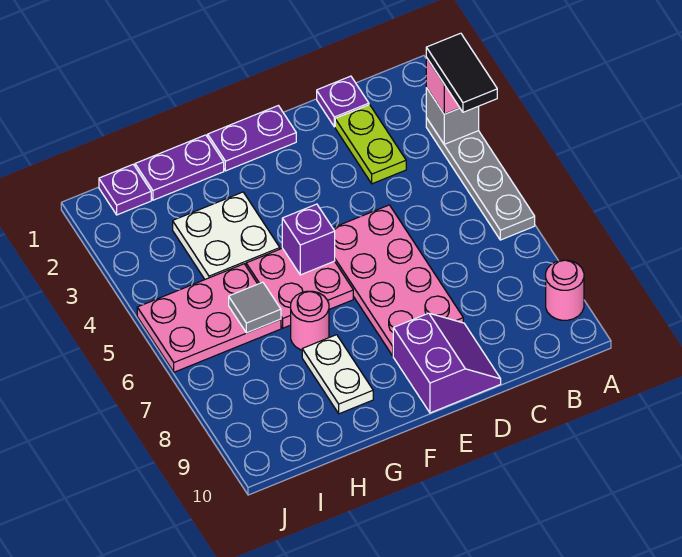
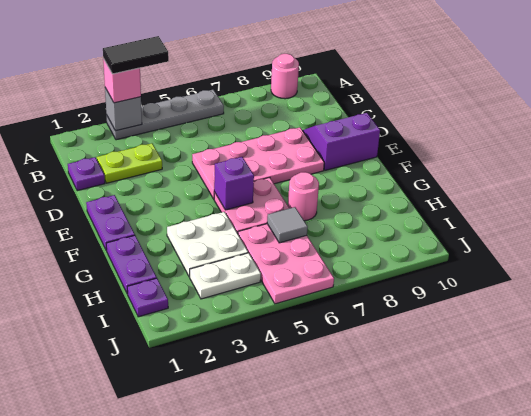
white 1x2 plate [302,335,373,414] -> white 1x2 plate moved to [190,253,261,299]

